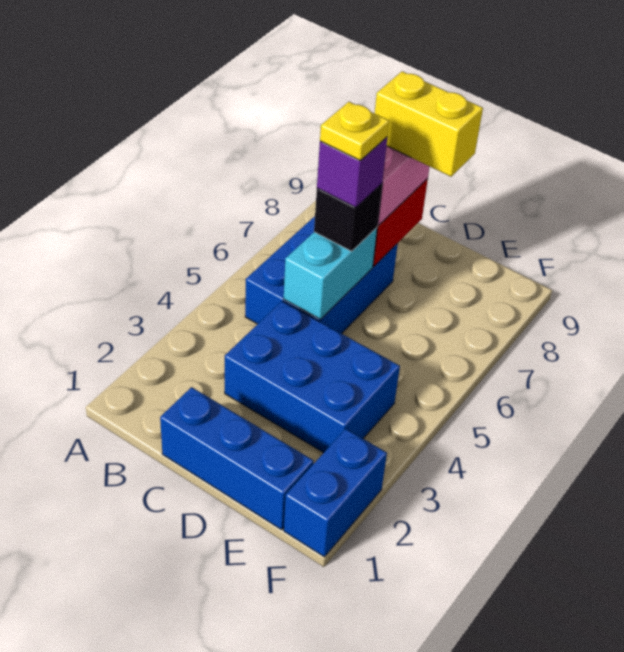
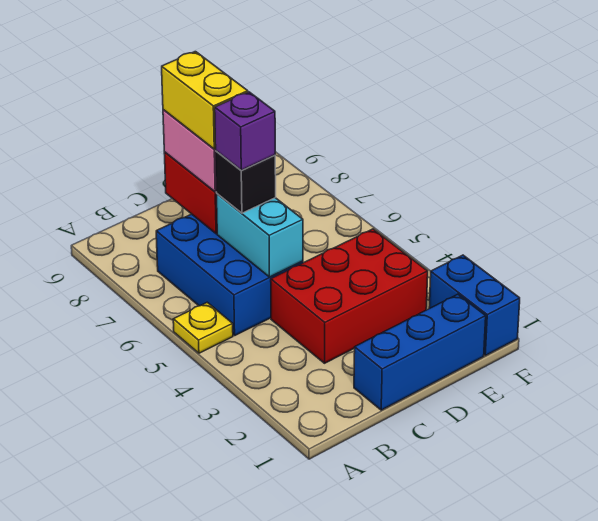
blue 2x3 brick [225,301,400,453] -> red 2x3 brick [271,229,428,363]
yellow 1x1 plate [320,102,389,161] -> yellow 1x1 plate moved to [173,302,233,353]
yellow 1x2 brick [375,71,483,177] -> yellow 1x2 brick turned to [162,52,248,149]

